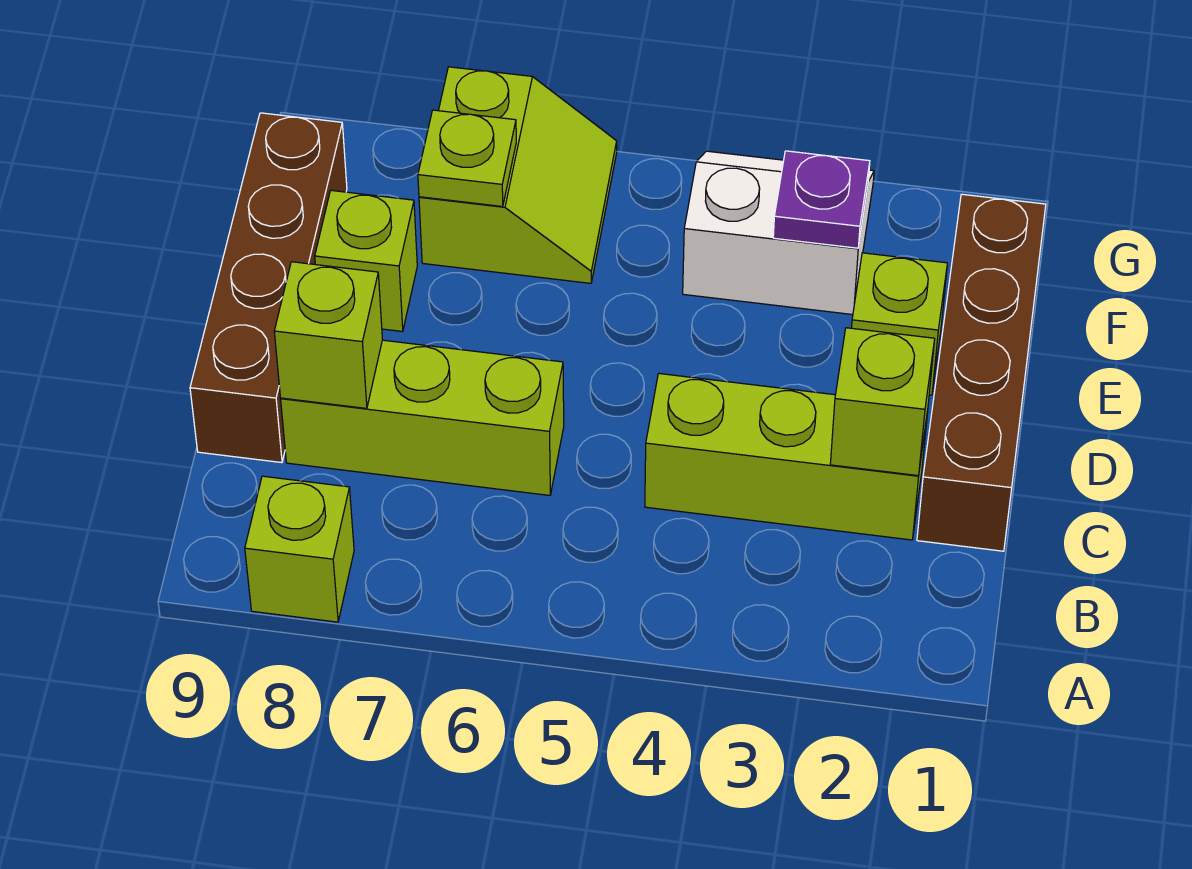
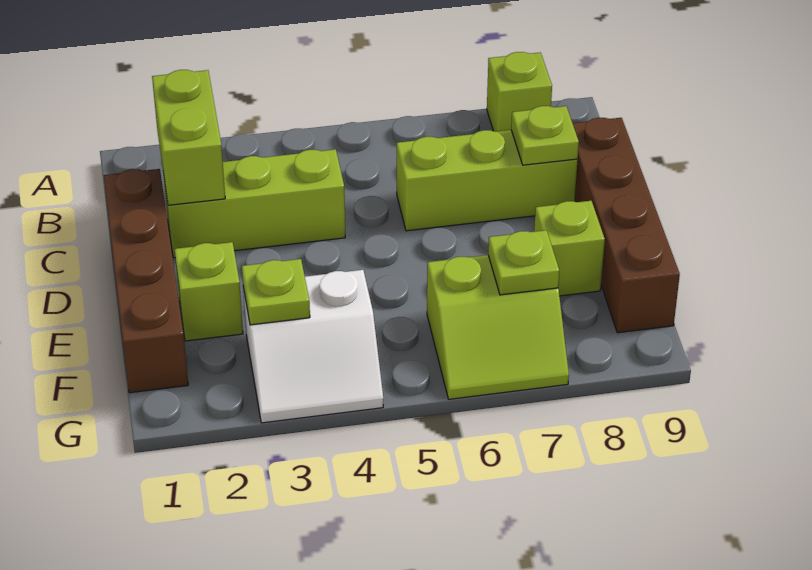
lime 1x1 brick [830,328,935,476] -> lime 1x2 brick [152,70,225,205]
lime 1x1 brick [274,262,382,408] -> lime 1x1 plate [511,106,579,165]
purple 1x1 plate [773,151,870,248] -> lime 1x1 plate [242,259,310,325]
lime 2x2 slope [419,67,617,283] -> lime 2x2 slope turned to [427,255,569,399]

